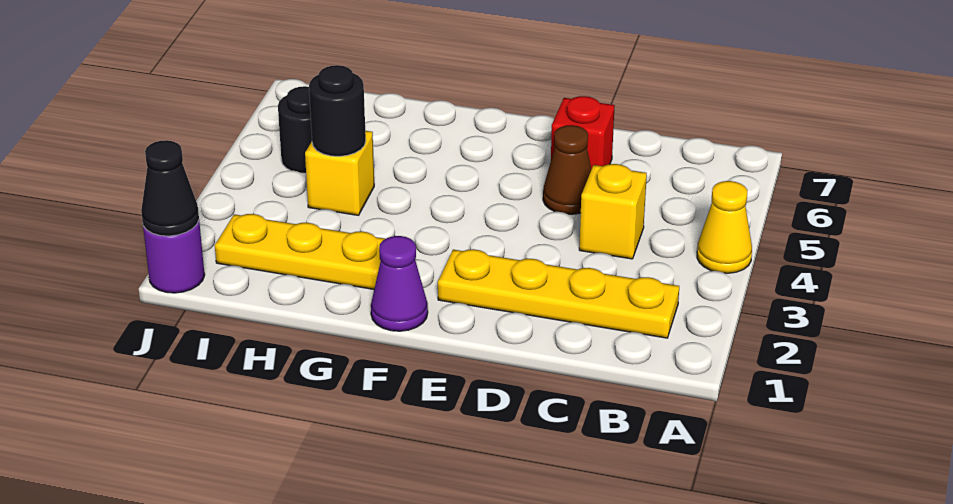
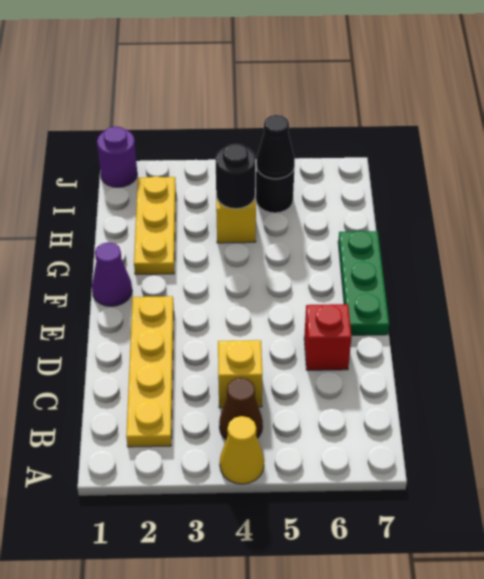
brown 1x1 cone [543,125,592,214] -> brown 1x1 cone moved to [219,378,263,439]
none -> green 1x3 plate [338,231,389,335]
black 1x1 cone [141,140,199,236] -> black 1x1 cone moved to [256,115,295,179]

